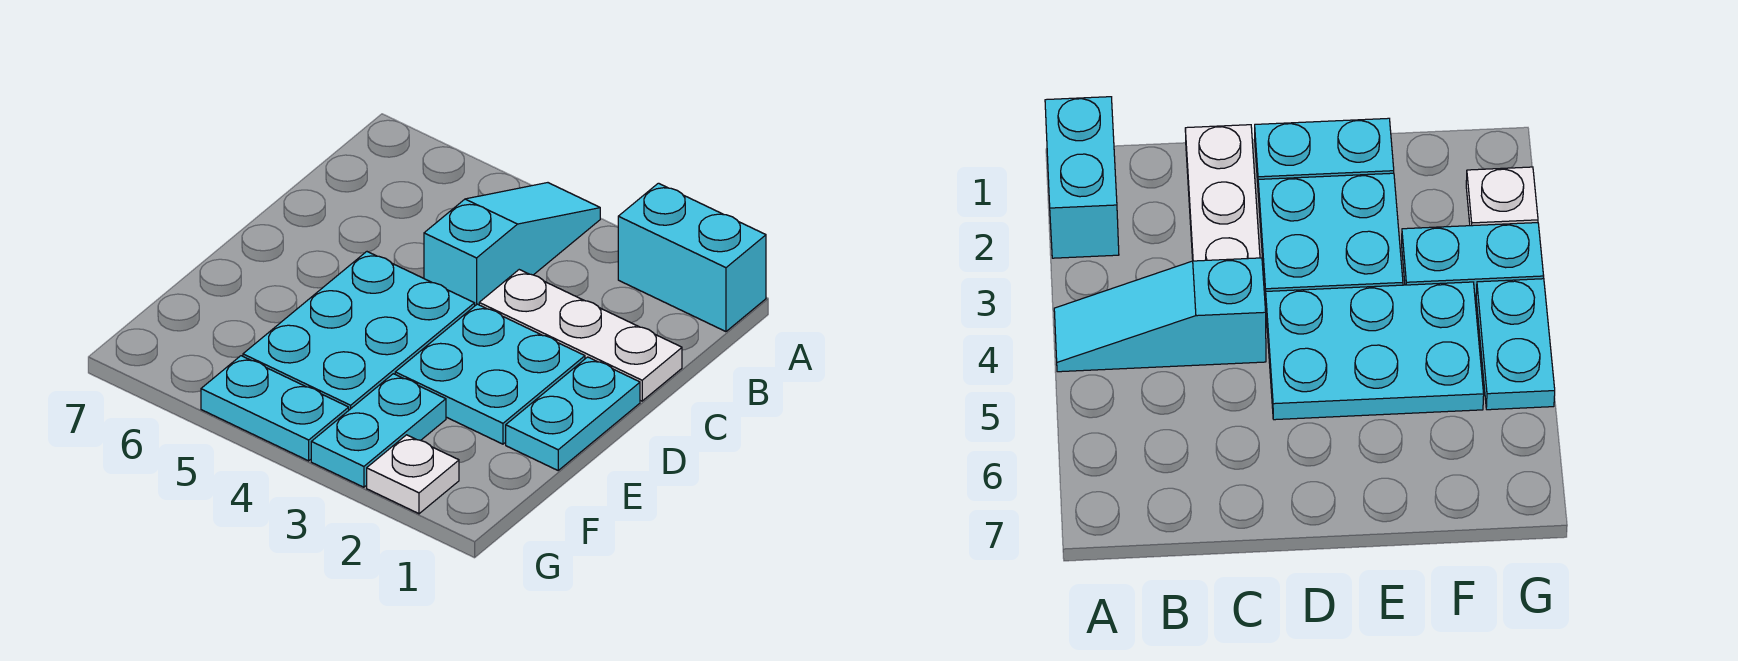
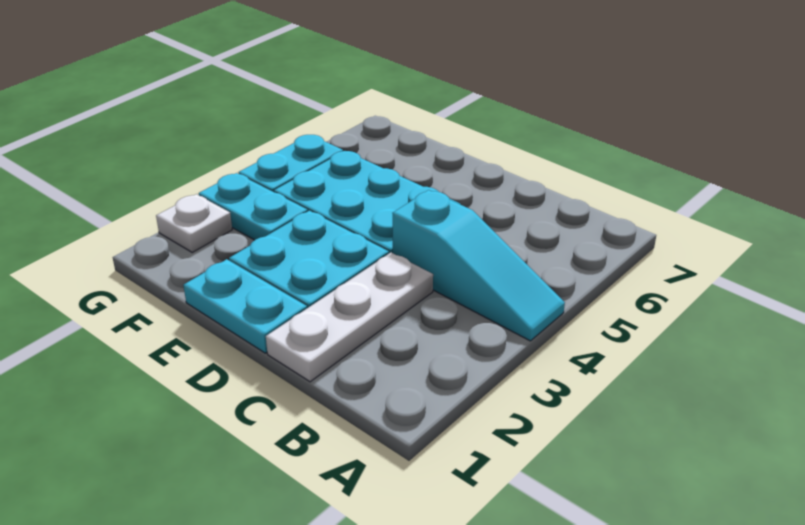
cyan 1x2 brick [618,183,766,332] -> none

